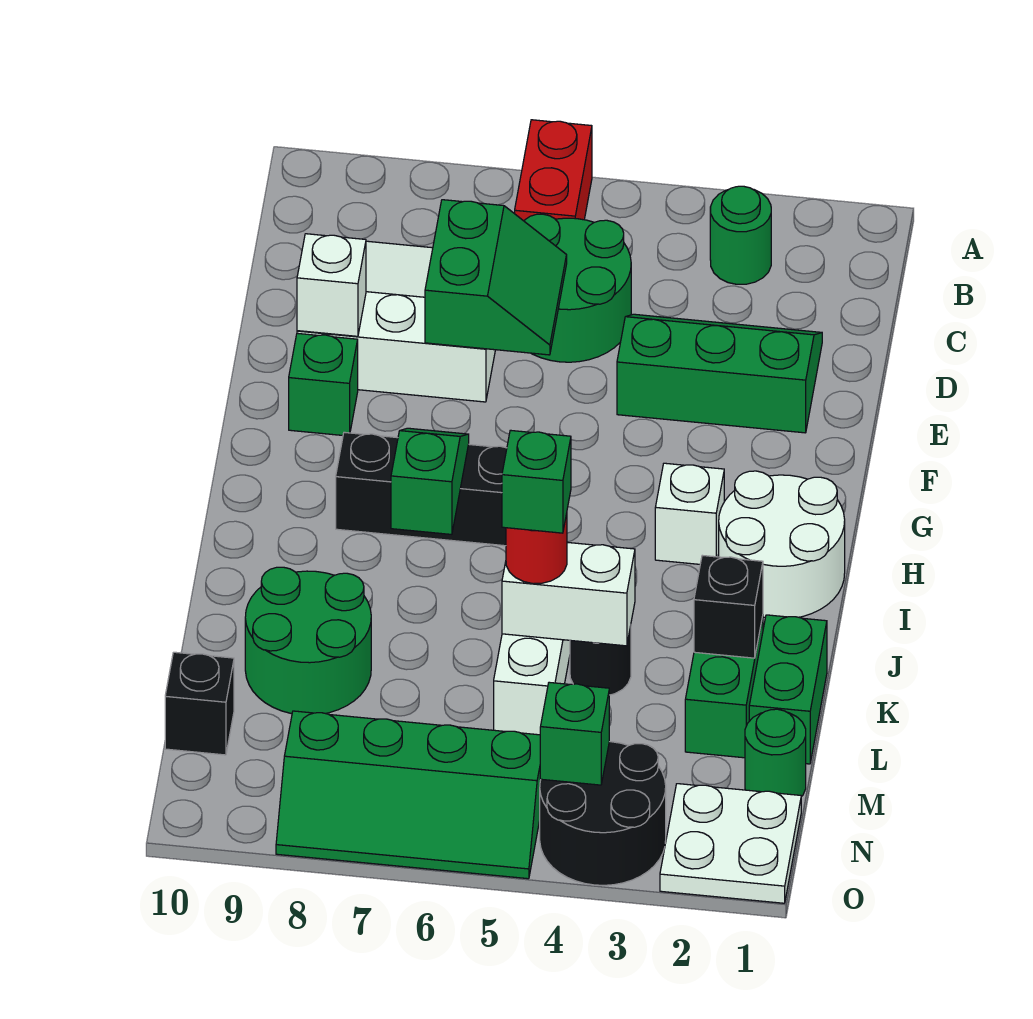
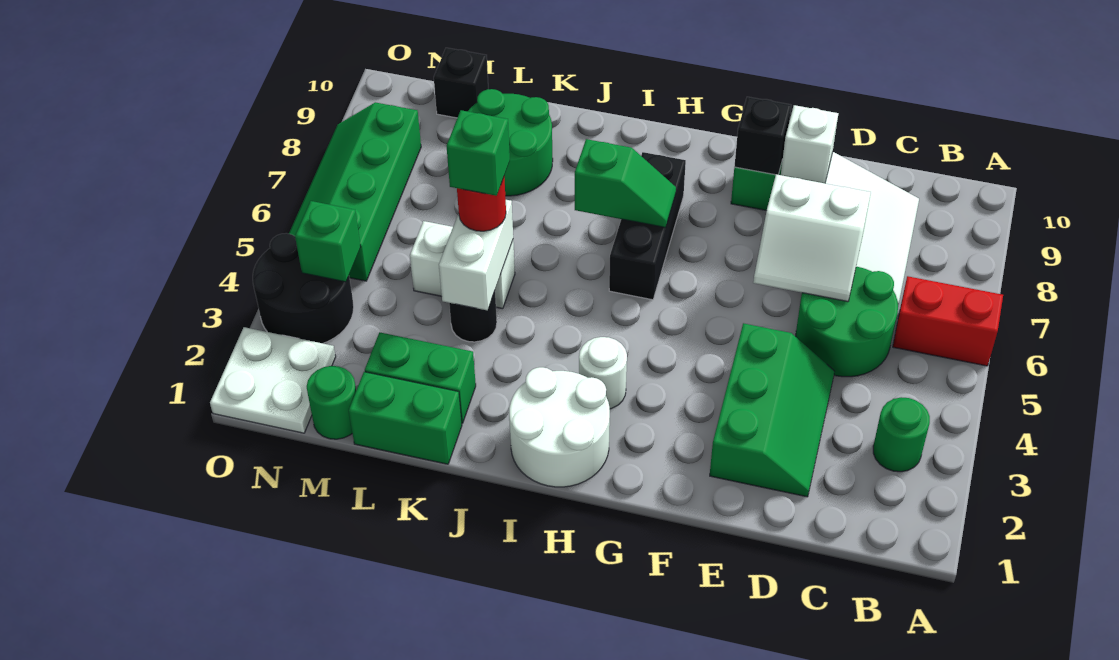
green 2x2 slope [425,200,567,355] -> white 2x2 slope [753,174,871,302]
white 1x1 brick [655,463,724,564] -> white 1x1 round brick [579,337,627,409]
black 1x1 brick [694,555,763,658] -> black 1x1 brick moved to [734,97,791,175]

